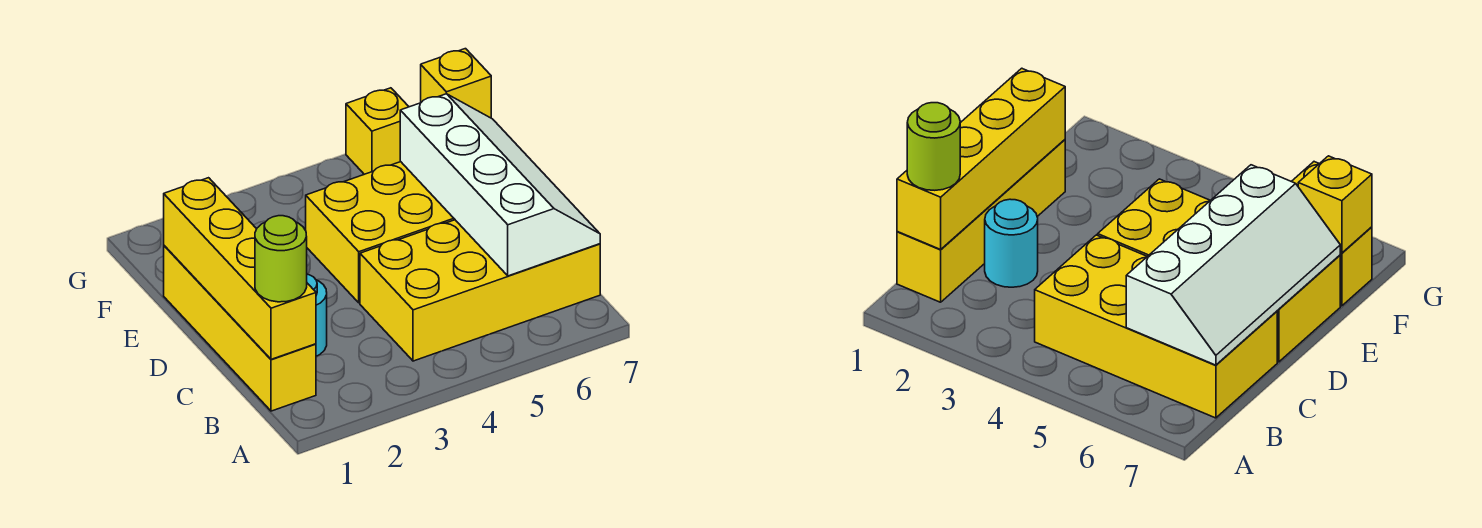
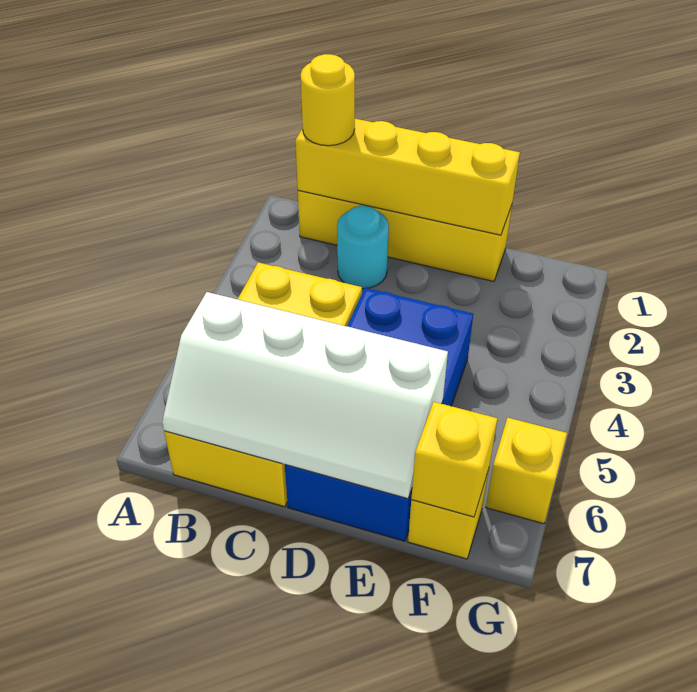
lime 1x1 round brick [255,216,307,302] -> yellow 1x1 round brick [301,54,355,146]
yellow 2x4 brick [306,162,455,303] -> blue 2x4 brick [285,288,473,541]

